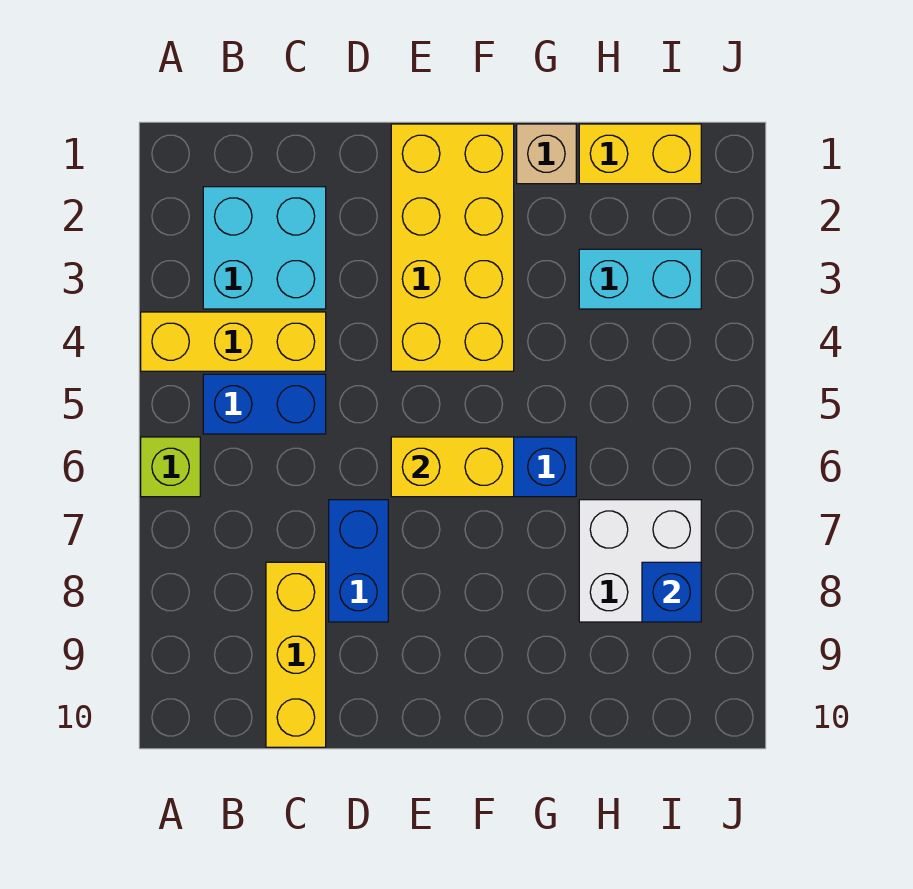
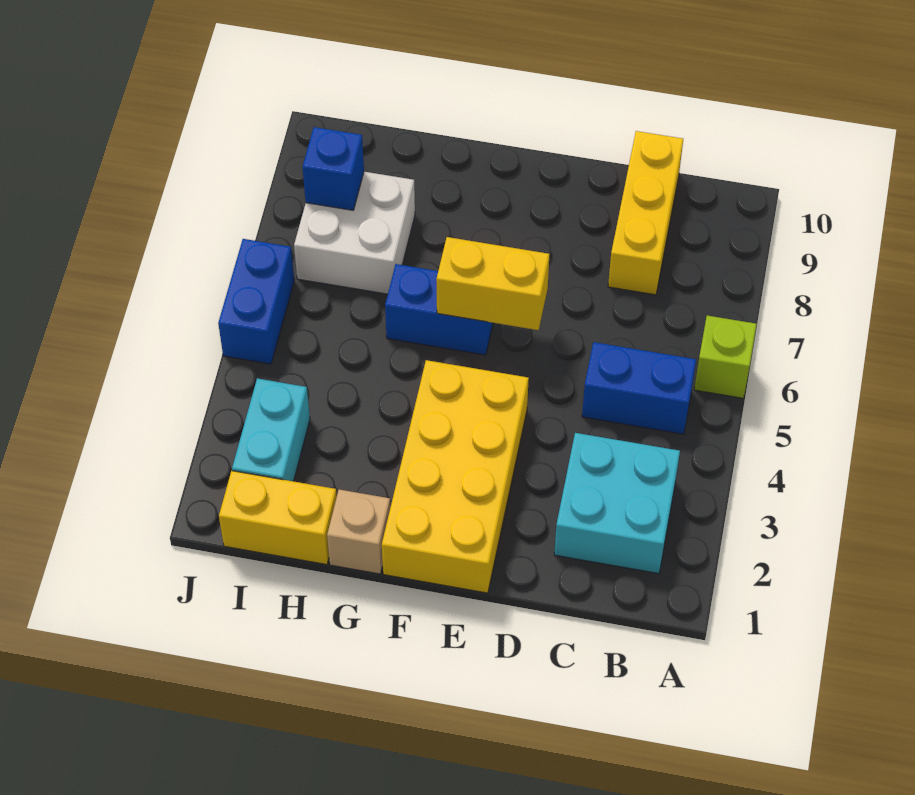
yellow 1x3 brick [141,312,326,371] -> none
blue 1x2 brick [329,500,388,622] -> blue 1x2 brick moved to [218,239,294,364]
cyan 1x2 brick [579,249,701,309] -> cyan 1x2 brick turned to [232,378,310,481]

